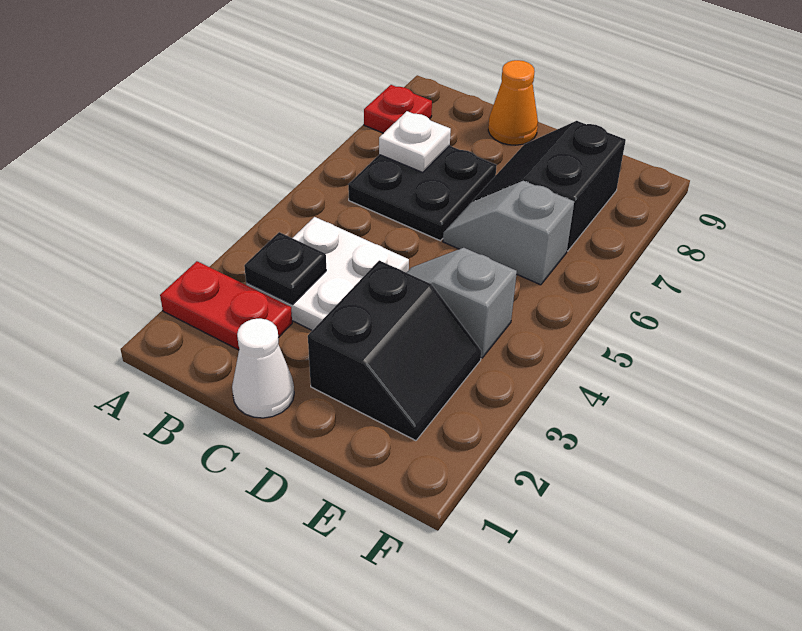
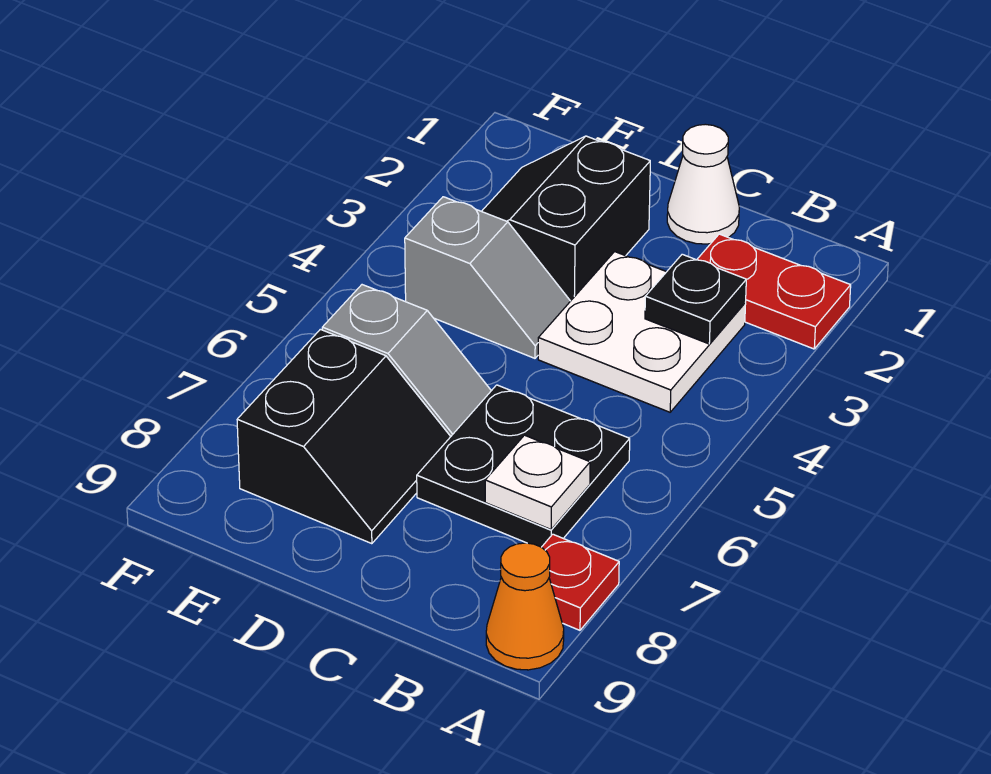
orange 1x1 cone [488,60,538,145] -> orange 1x1 cone moved to [486,543,564,670]

